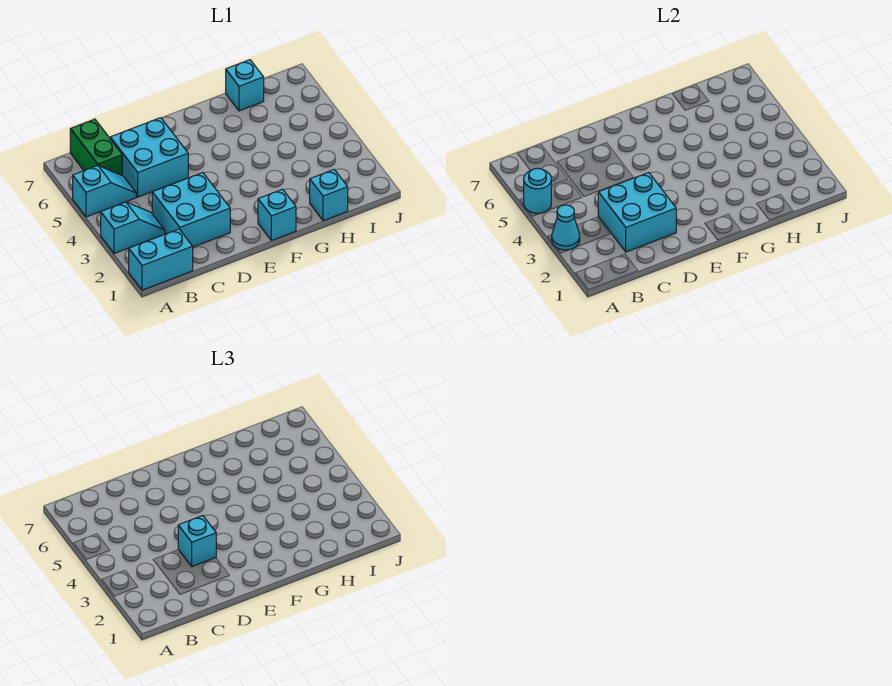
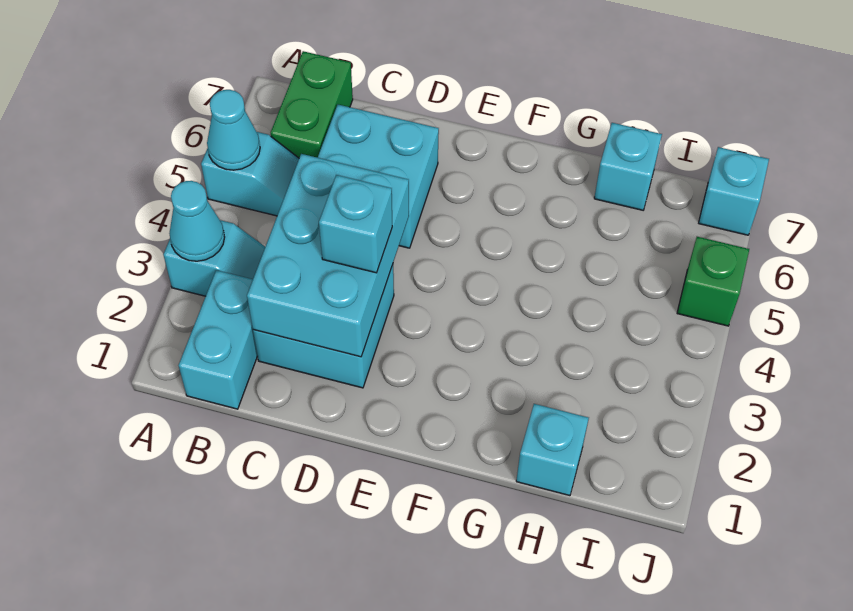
cyan 1x2 brick [129,229,193,290] -> cyan 1x2 brick turned to [179,270,258,409]
cyan 1x1 round brick [524,168,551,213] -> cyan 1x1 cone [207,90,260,170]
cyan 2x2 brick [598,173,676,252] -> cyan 2x3 brick [247,154,409,357]
cyan 1x1 brick [258,189,296,241] -> cyan 1x1 brick moved to [699,147,769,235]
none -> green 1x1 brick [677,237,749,326]

